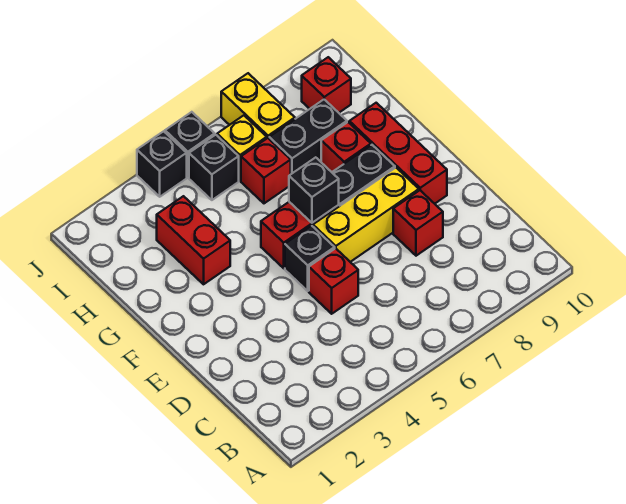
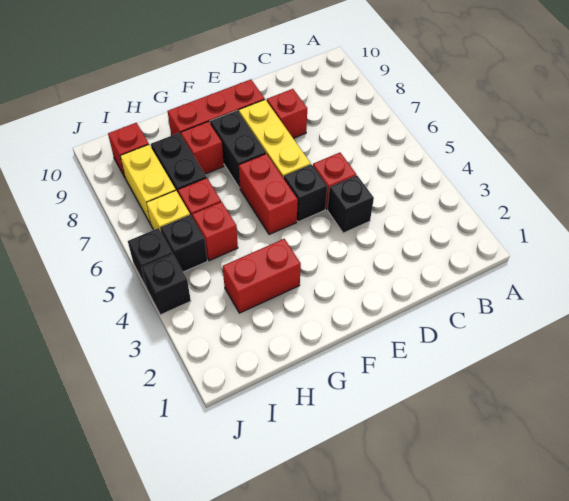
black 1x1 brick [289,157,339,223] -> black 1x1 brick moved to [328,175,374,233]
none -> red 1x1 brick [192,202,238,261]
yellow 1x2 brick [221,73,295,138] -> yellow 1x2 brick turned to [120,145,176,224]

